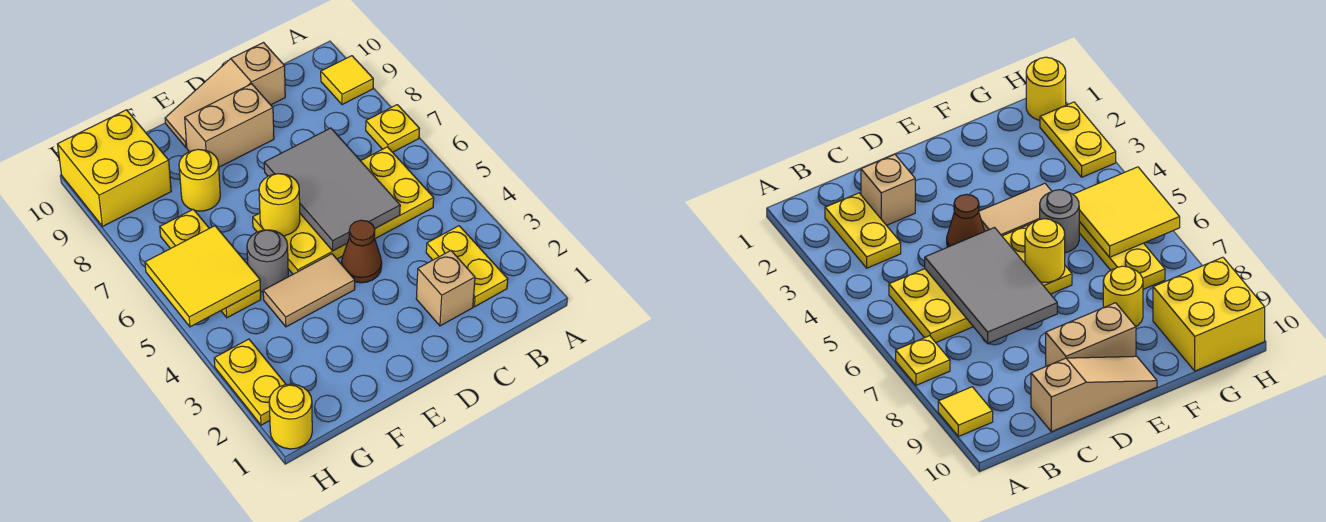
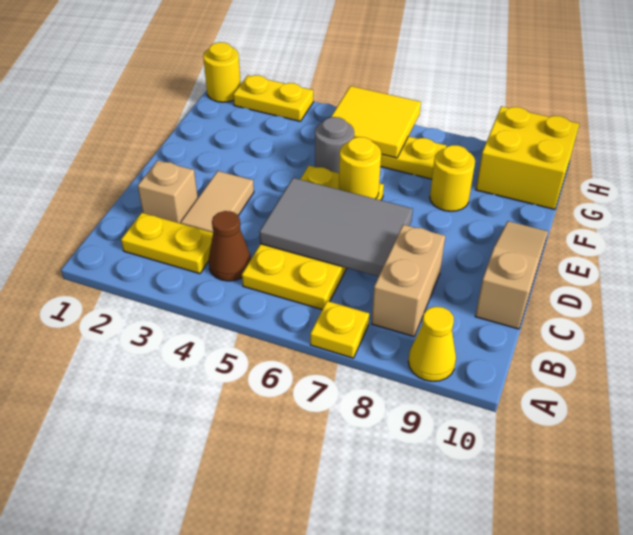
yellow 1x1 tile [321,56,373,105] -> yellow 1x1 cone [408,307,456,381]
brown 1x1 cone [342,220,382,283] -> brown 1x1 cone moved to [209,211,251,281]
tan 1x2 brick [185,84,274,167] -> tan 1x2 brick moved to [372,225,445,336]
tan 1x2 tile [263,254,355,327] -> tan 1x2 tile moved to [181,171,254,232]

